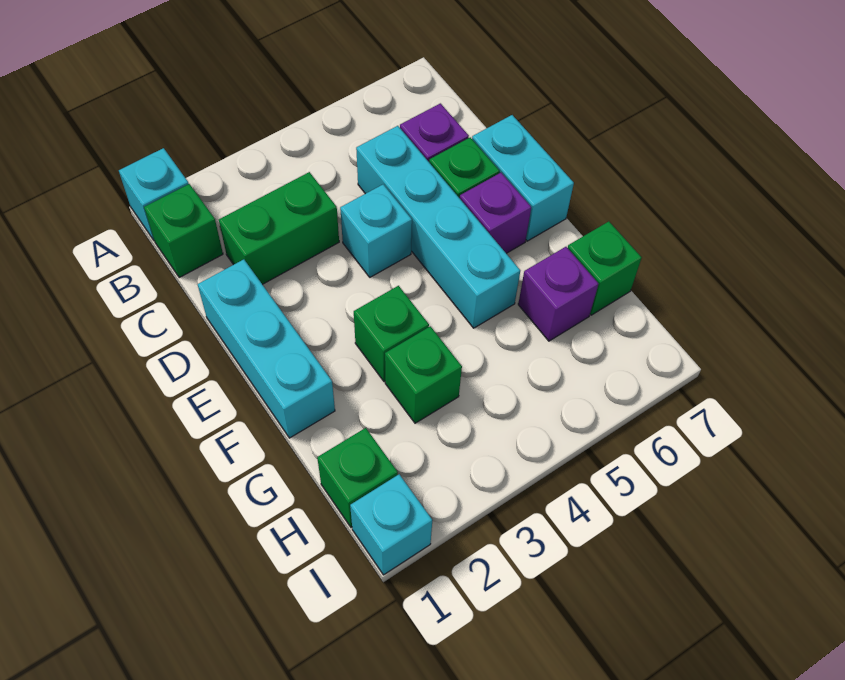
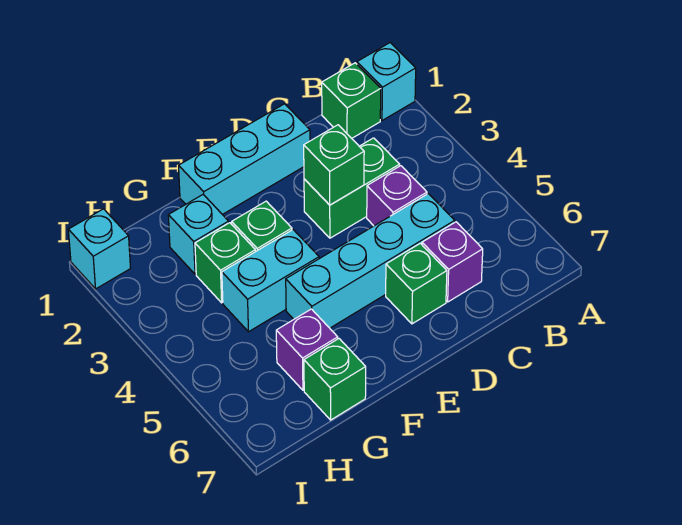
green 1x2 brick [219,172,339,284] -> green 1x2 brick turned to [304,138,400,238]
cyan 1x1 brick [340,184,412,277] -> cyan 1x1 brick moved to [168,195,229,274]
cyan 1x2 brick [472,115,574,241] -> cyan 1x2 brick moved to [222,230,319,332]
purple 1x1 brick [460,173,531,253] -> purple 1x1 brick moved to [367,166,427,226]
green 1x1 brick [317,428,398,527] -> green 1x1 brick moved to [304,125,364,205]

